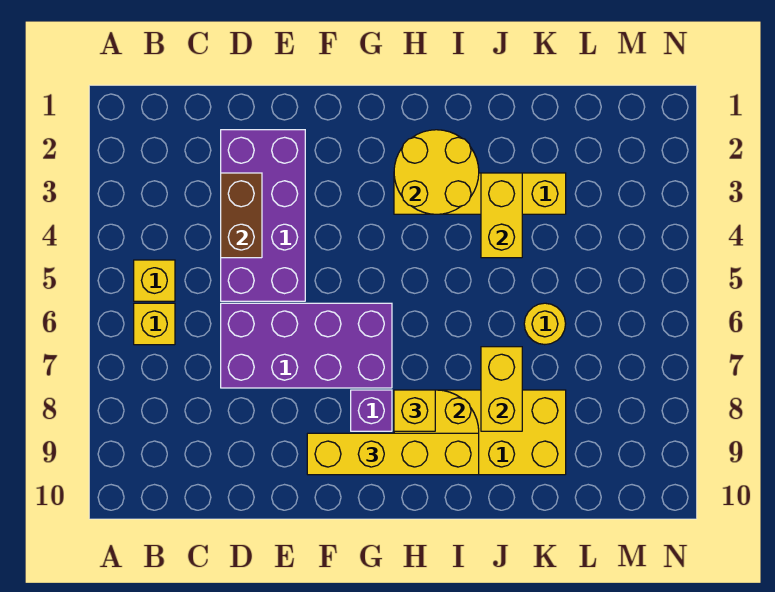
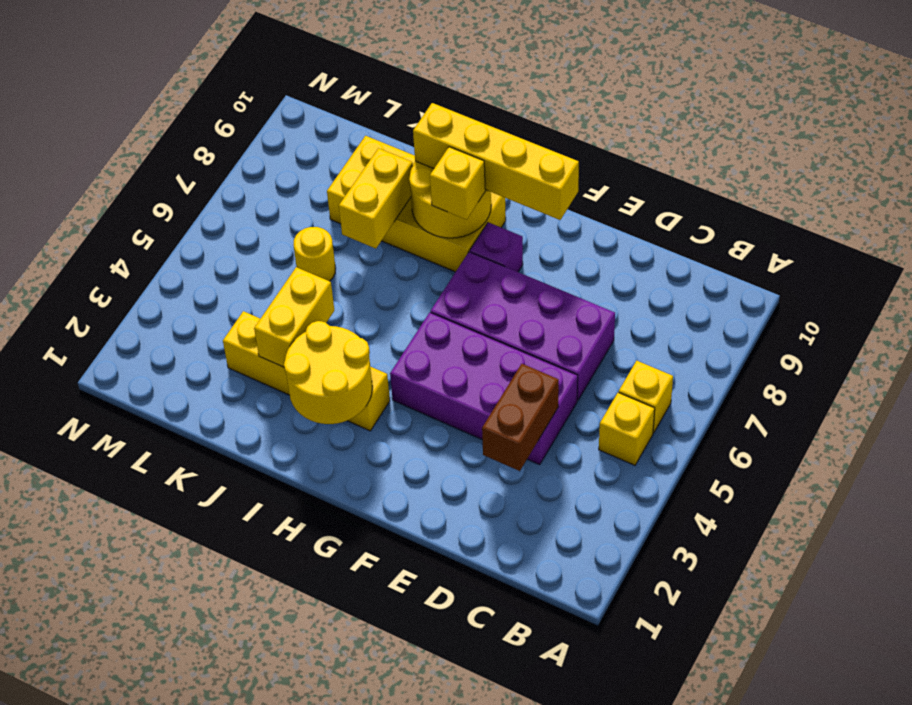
purple 2x4 brick [221,130,305,301] -> purple 2x4 brick turned to [390,312,578,465]

